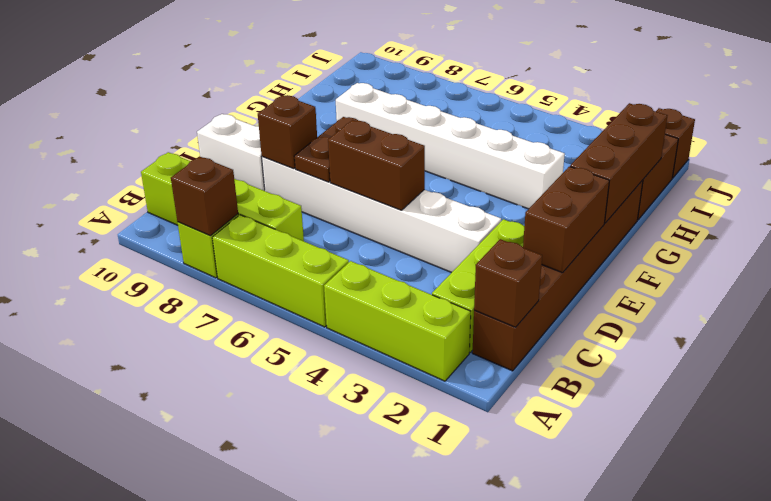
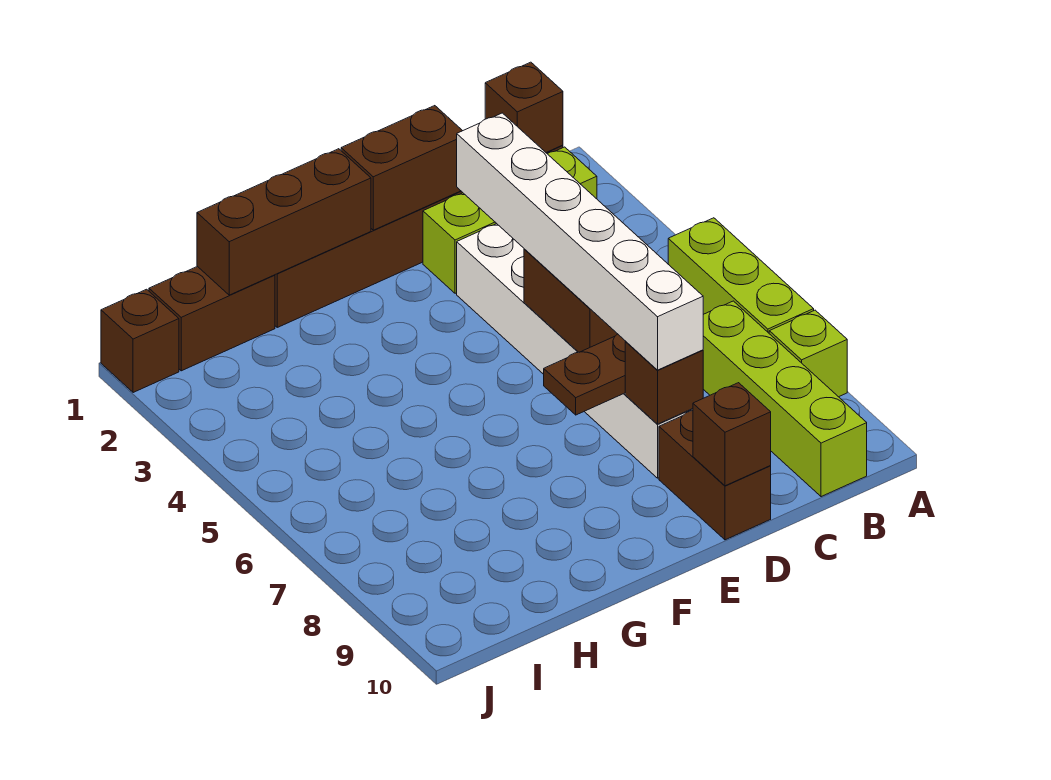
lime 1x3 brick [324,261,471,381] -> none
brown 1x1 brick [171,156,238,236] -> brown 1x1 brick moved to [693,383,771,486]
white 1x2 brick [197,114,265,191] -> brown 1x2 brick [659,411,771,540]
white 1x6 brick [336,83,565,209] -> white 1x6 brick moved to [457,113,703,370]

